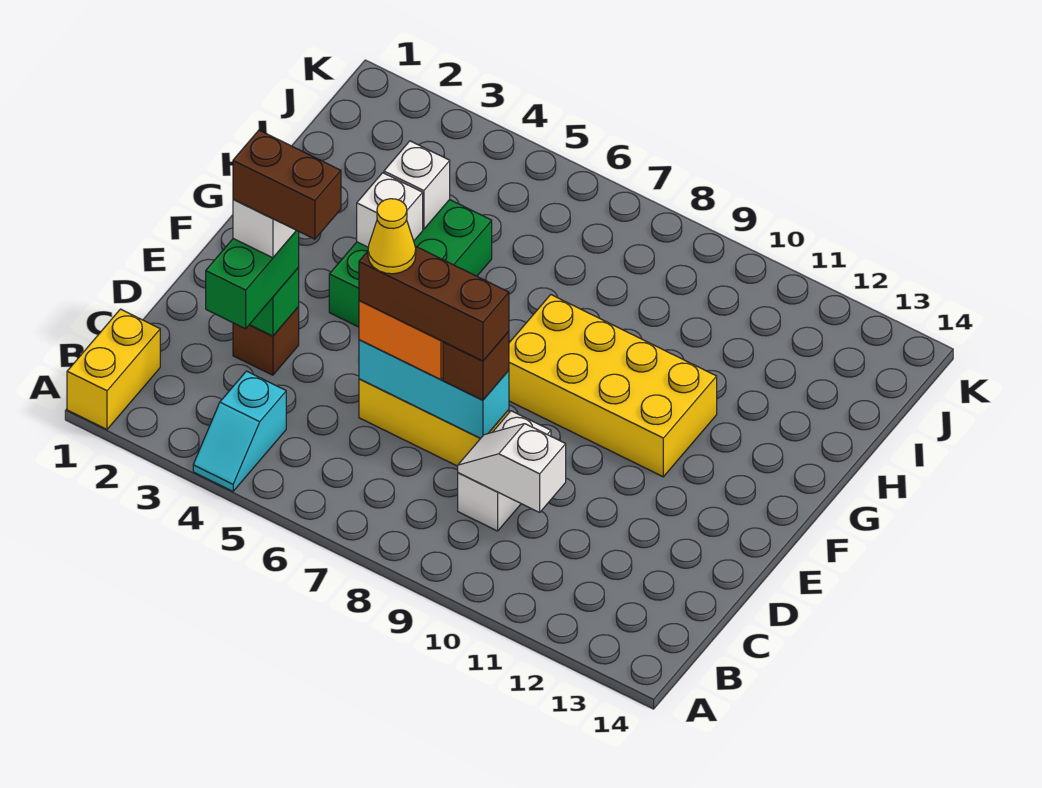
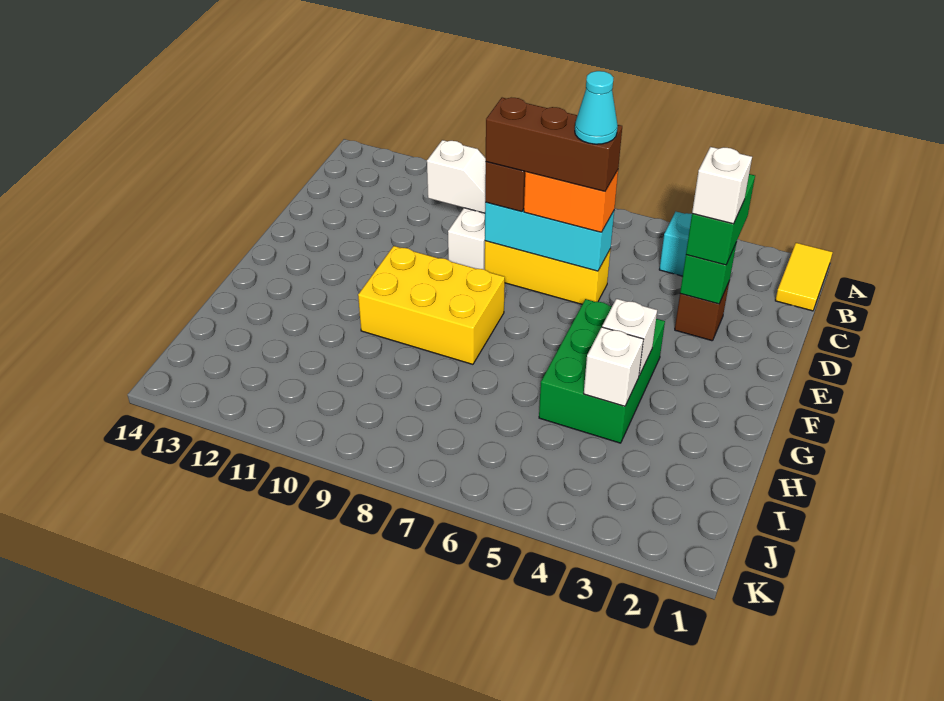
yellow 1x2 brick [67,309,160,429] -> yellow 1x2 tile [775,243,833,311]
brown 1x2 brick [233,130,341,239] -> none
yellow 1x1 cone [368,199,416,274] -> cyan 1x1 cone [575,71,618,144]
yellow 2x4 brick [509,295,717,477] -> yellow 2x3 brick [358,246,505,364]

